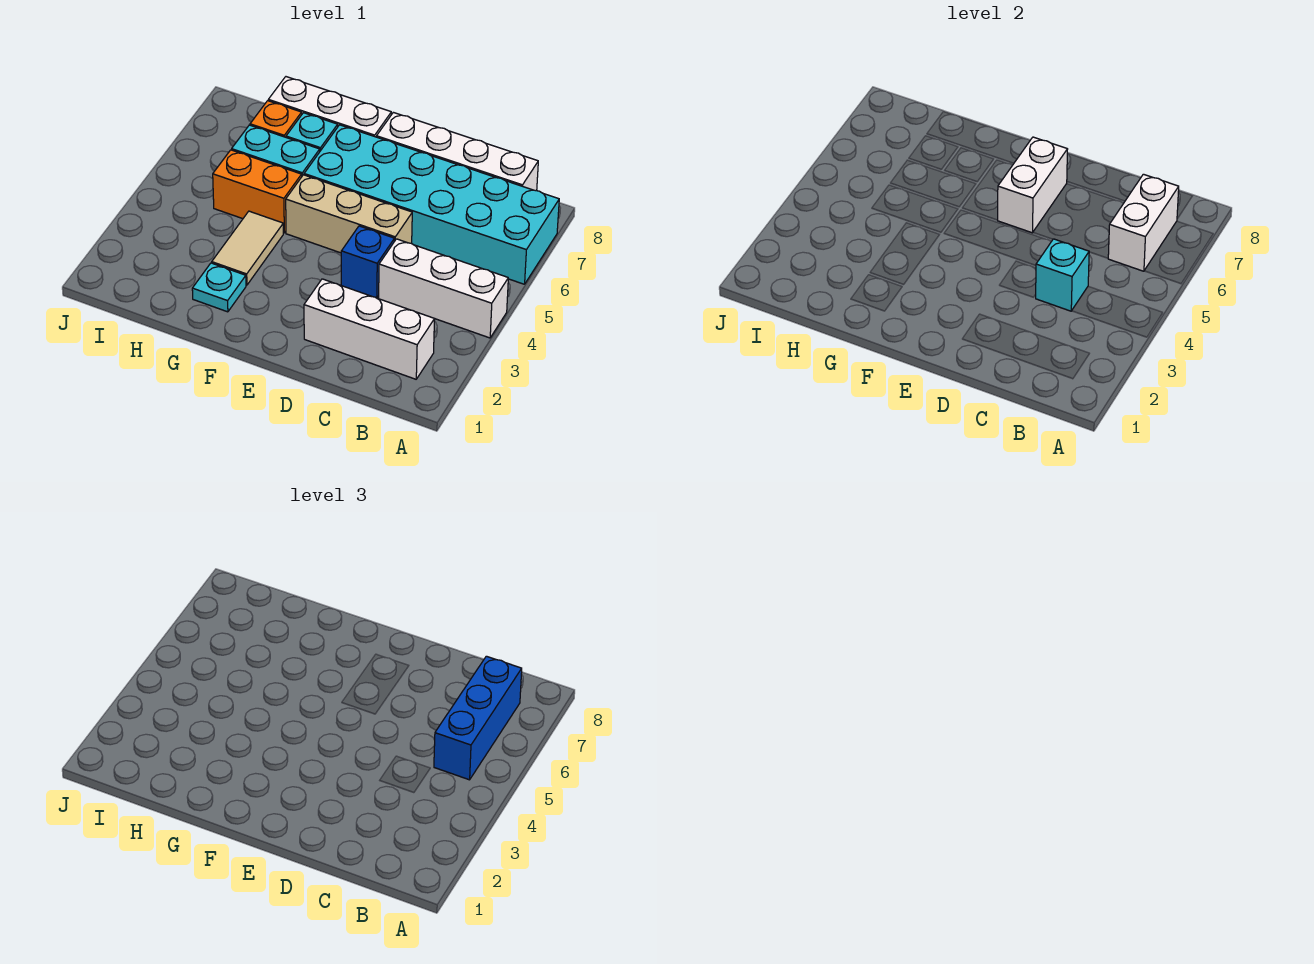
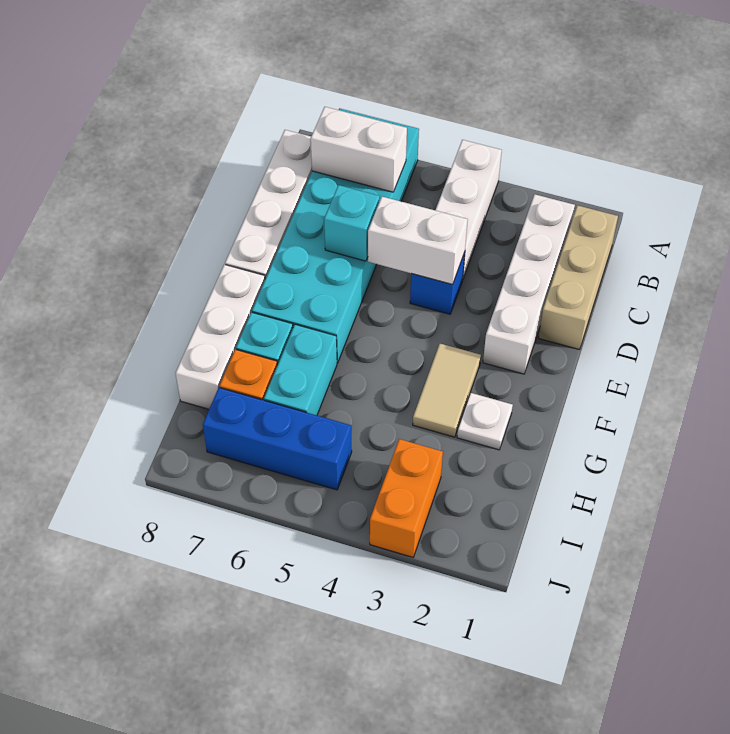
white 1x3 brick [304,279,435,379] -> white 1x4 brick [483,194,575,374]
blue 1x3 brick [434,656,522,780] -> blue 1x3 brick moved to [203,388,352,490]
cyan 1x1 brick [1035,239,1089,311] -> cyan 1x1 brick moved to [324,185,380,261]
tan 1x3 brick [286,175,412,253] -> tan 1x3 brick moved to [539,205,618,350]
white 1x2 brick [998,137,1068,233] -> white 1x2 brick moved to [368,197,468,284]
cyan 1x1 plate [192,263,246,312] -> white 1x1 plate [457,393,513,450]
tan 1x2 tile [212,211,283,285] -> tan 1x2 tile turned to [413,344,481,437]
orange 1x2 brick [213,150,302,233] -> orange 1x2 brick moved to [370,439,443,557]

